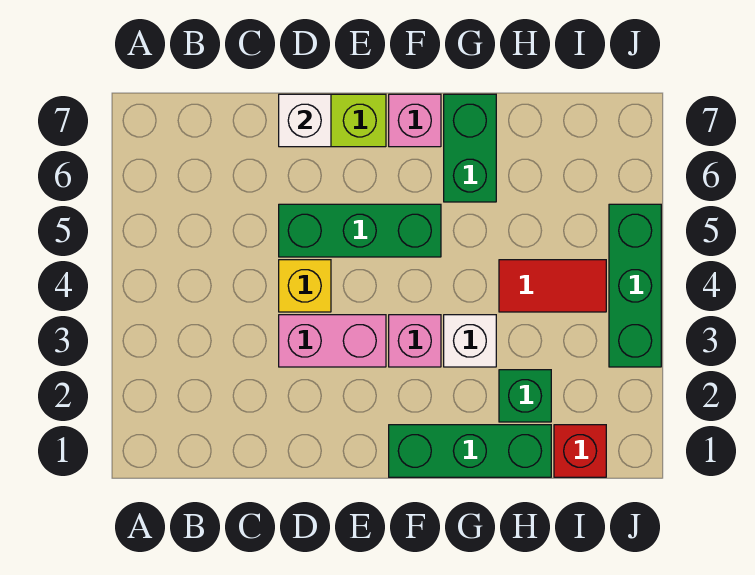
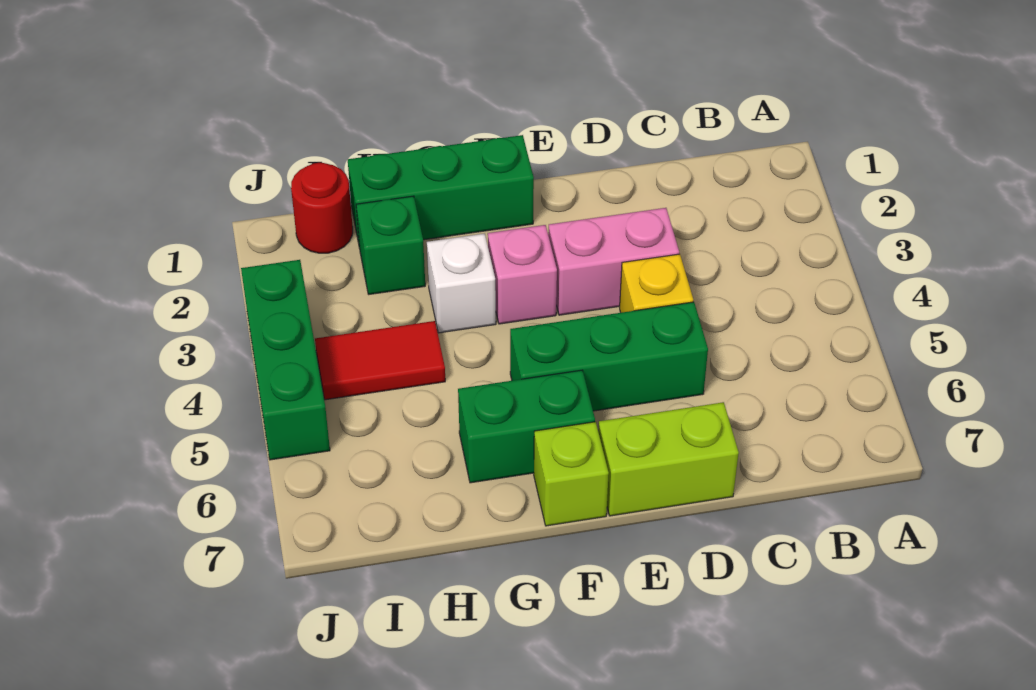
white 1x1 brick [279,94,331,147] -> none
pink 1x1 brick [389,94,441,147] -> lime 1x1 brick [534,422,609,526]
green 1x2 brick [444,94,496,202] -> green 1x2 brick turned to [458,370,595,483]
red 1x1 brick [554,425,606,477] -> red 1x1 round brick [291,163,353,253]

